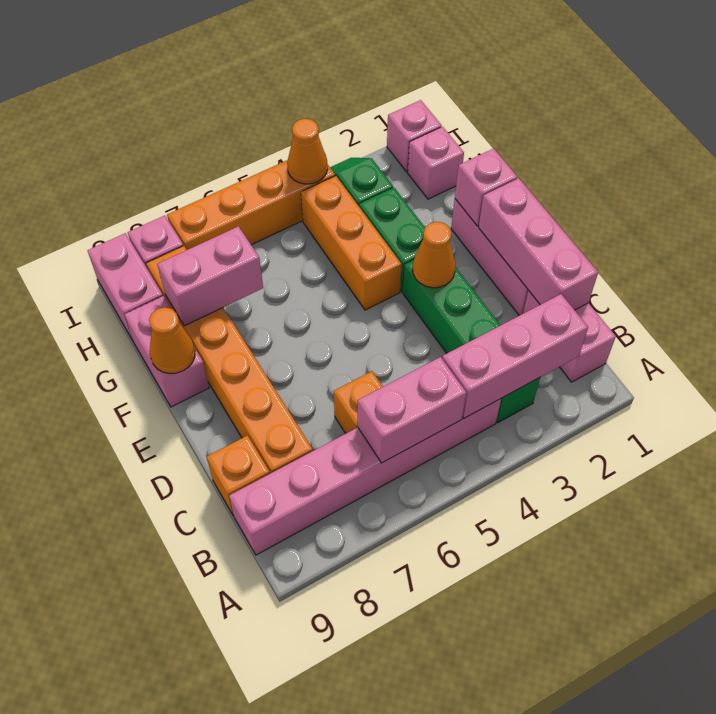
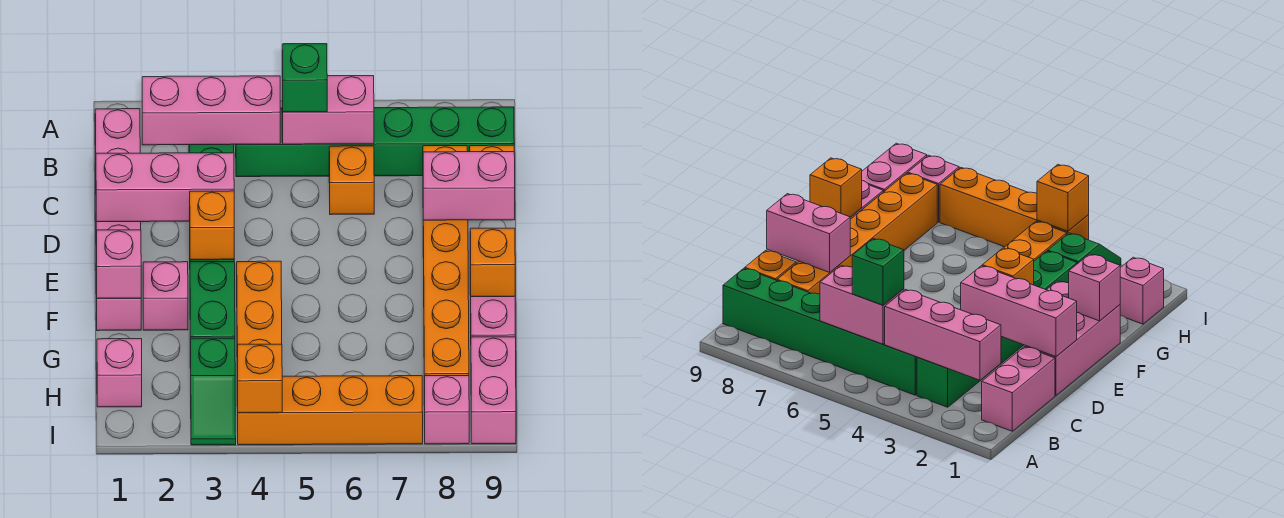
pink 1x6 brick [229,399,501,555] -> green 1x6 brick [236,107,514,177]
none -> green 1x1 brick [282,44,327,112]
pink 1x3 brick [479,178,598,310] -> pink 1x3 brick turned to [96,153,234,222]
orange 1x1 cone [413,222,455,288] -> orange 1x1 brick [190,191,234,260]
orange 1x1 cone [149,307,195,374] -> orange 1x1 brick [470,228,515,297]
pink 1x2 brick [157,226,263,326] -> pink 1x2 brick moved to [423,152,515,220]
pink 1x1 brick [387,100,442,172] -> pink 1x1 brick moved to [143,262,188,330]
orange 1x1 cone [287,119,328,184] -> orange 1x1 brick [237,344,282,413]

